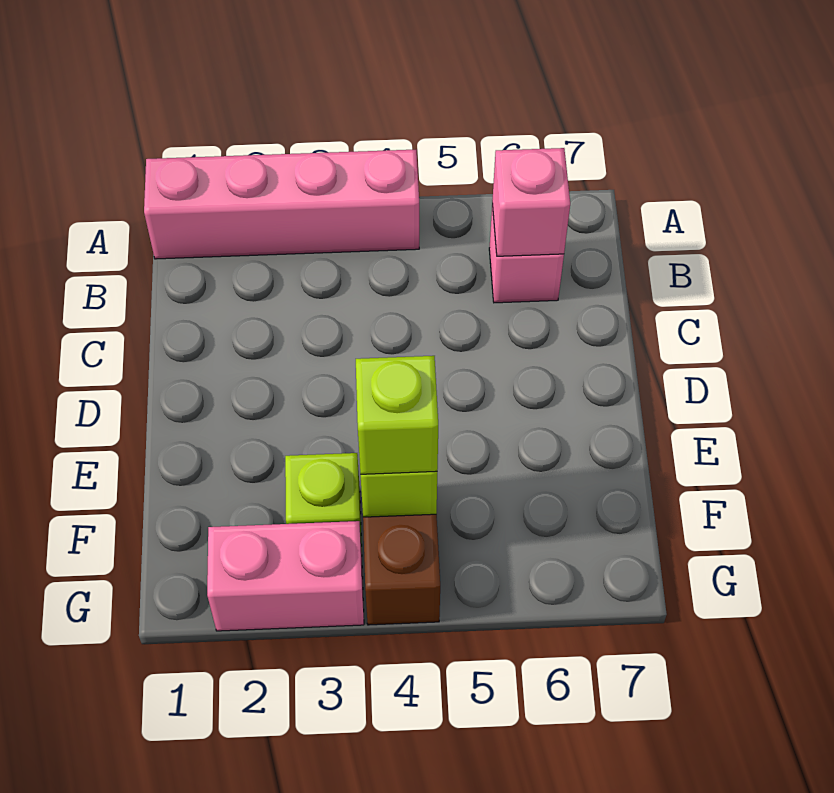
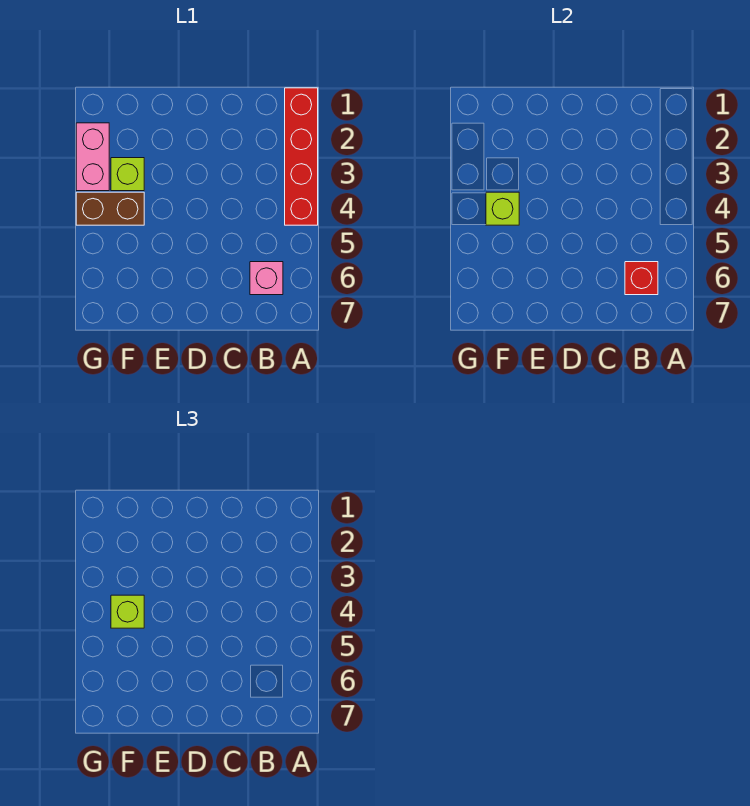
pink 1x4 brick [144,150,419,259] -> red 1x4 brick [285,88,318,225]
pink 1x1 brick [492,148,570,256] -> red 1x1 brick [625,262,658,295]

